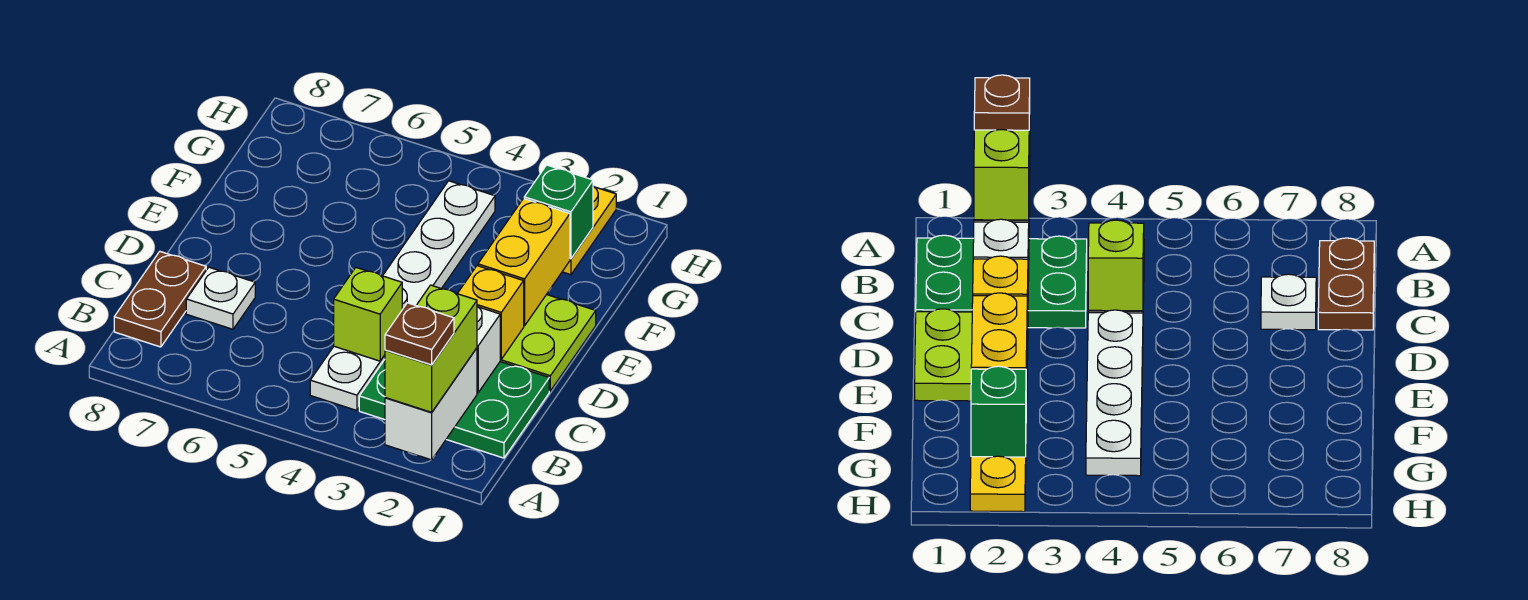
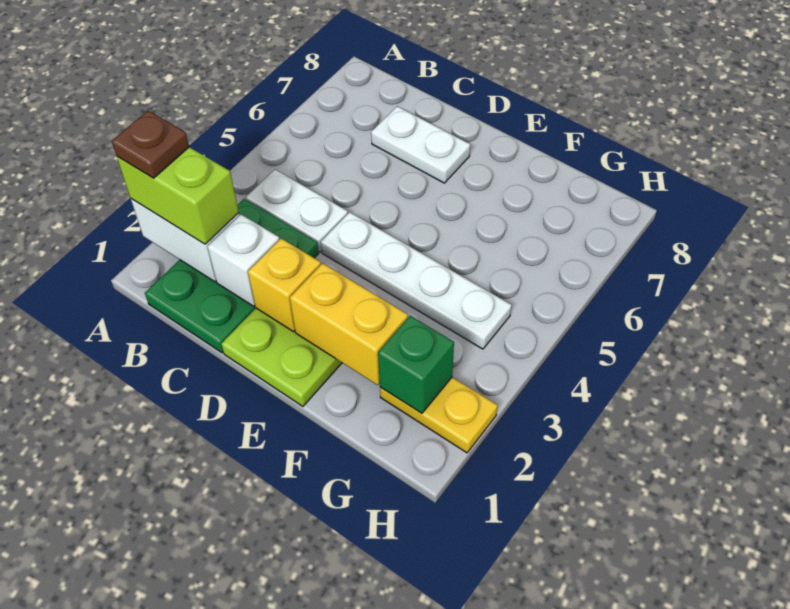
brown 1x2 plate [114,252,206,347] -> none
lime 1x1 brick [334,268,402,361] -> none
white 1x1 plate [186,267,255,329] -> white 1x2 plate [371,106,470,183]

